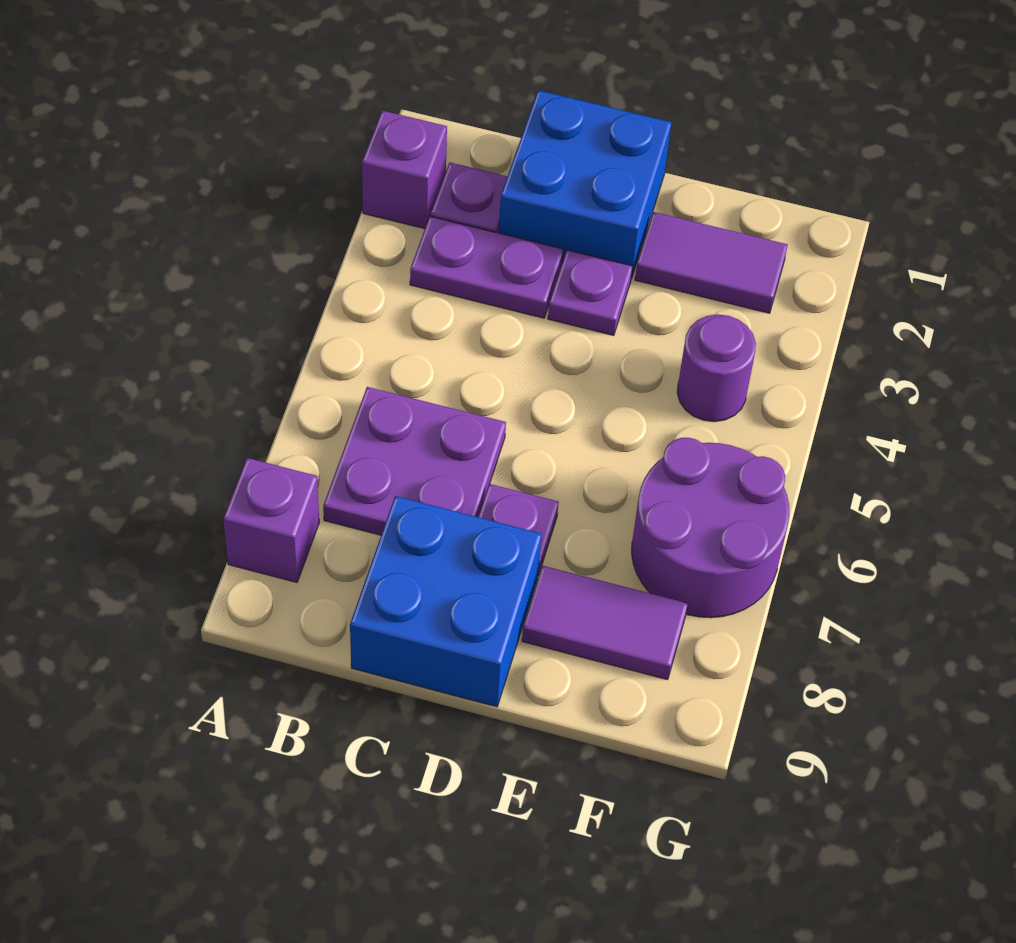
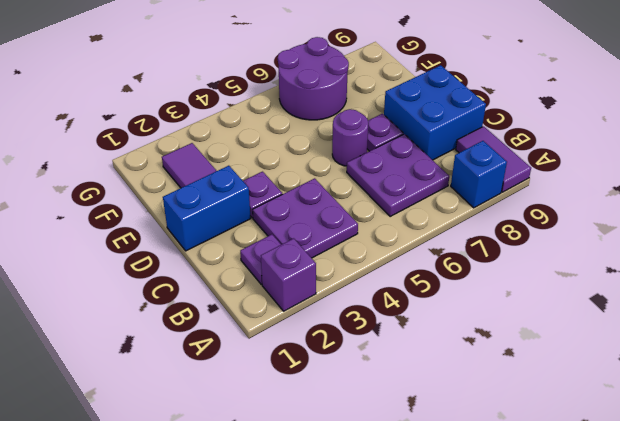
purple 1x1 brick [223,458,319,582] -> blue 1x1 brick [451,141,507,208]
purple 1x2 plate [410,216,563,318] -> purple 2x2 plate [253,178,358,258]
blue 2x2 brick [499,90,671,279] -> blue 1x2 brick [163,166,251,251]
purple 1x2 tile [522,566,688,680] -> purple 1x2 tile moved to [456,126,531,192]
purple 1x1 round brick [677,314,756,422] -> purple 1x1 round brick moved to [332,109,368,166]

